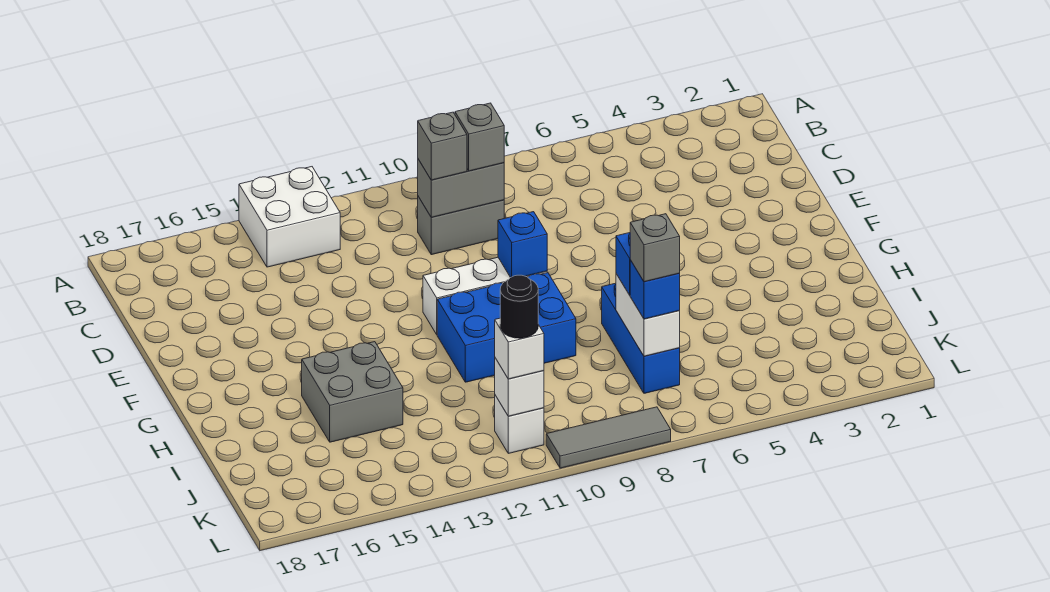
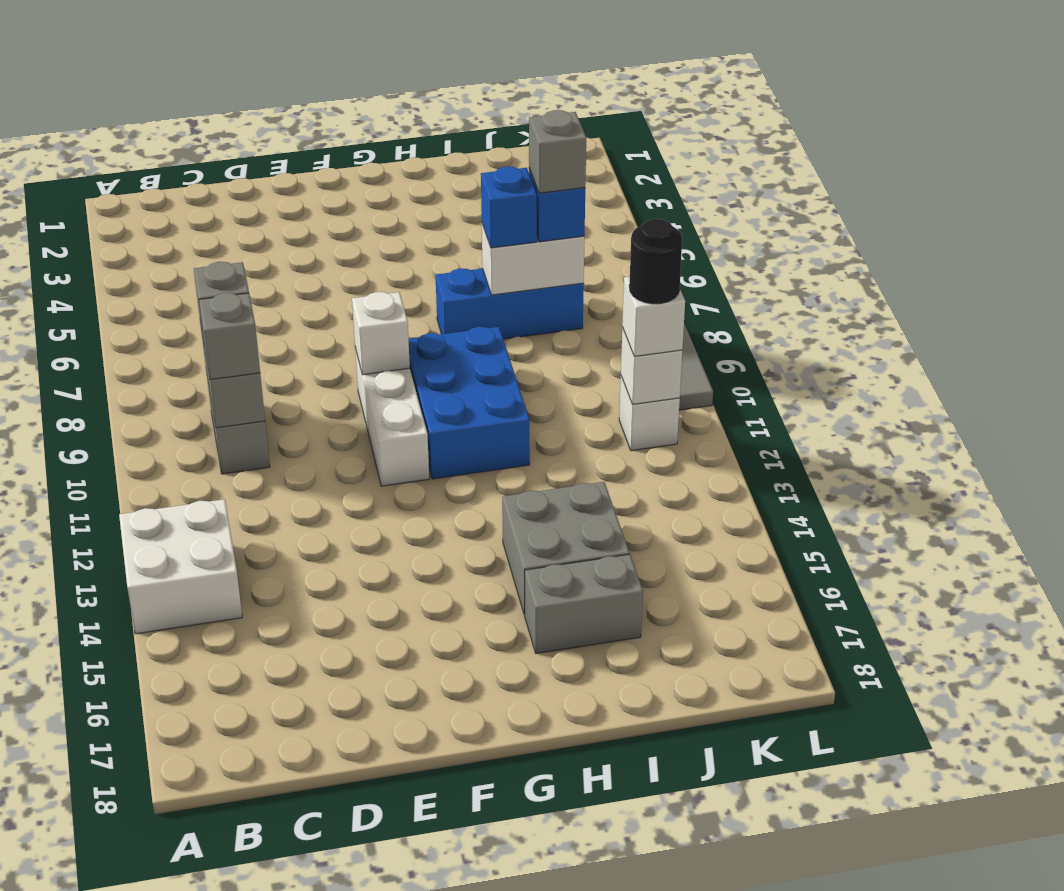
blue 1x1 brick [498,212,547,278] -> white 1x1 brick [352,292,410,375]
none -> grey 1x2 brick [525,554,643,654]

